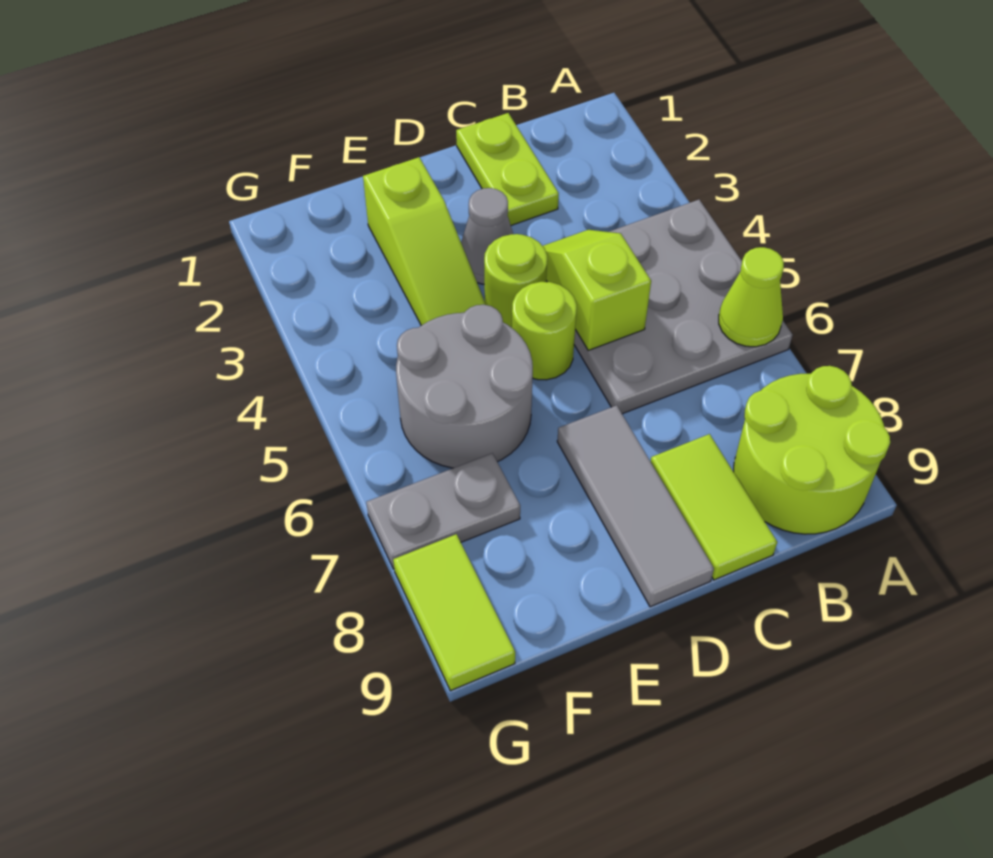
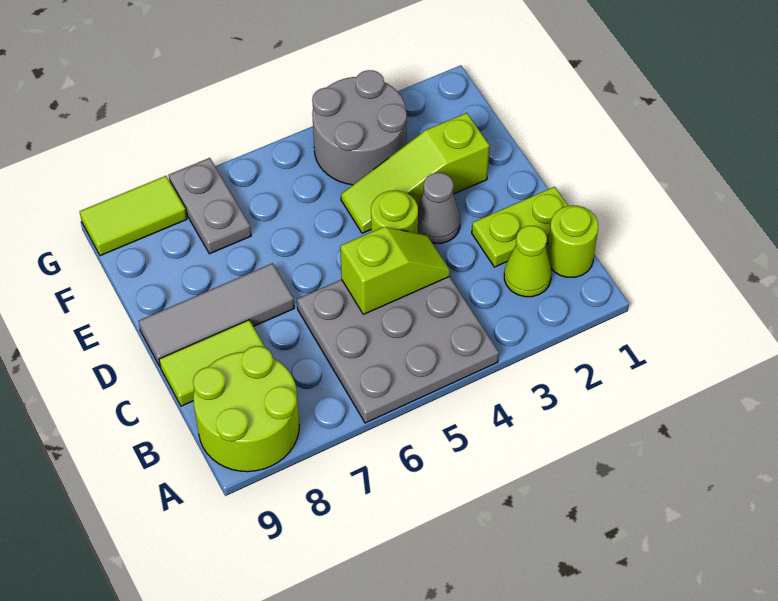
lime 1x1 cone [719,247,784,347] -> lime 1x1 cone moved to [504,226,552,297]
lime 1x1 round brick [512,282,577,380] -> lime 1x1 round brick moved to [547,206,598,277]
grey 2x2 round brick [396,305,533,468] -> grey 2x2 round brick moved to [312,70,407,185]

